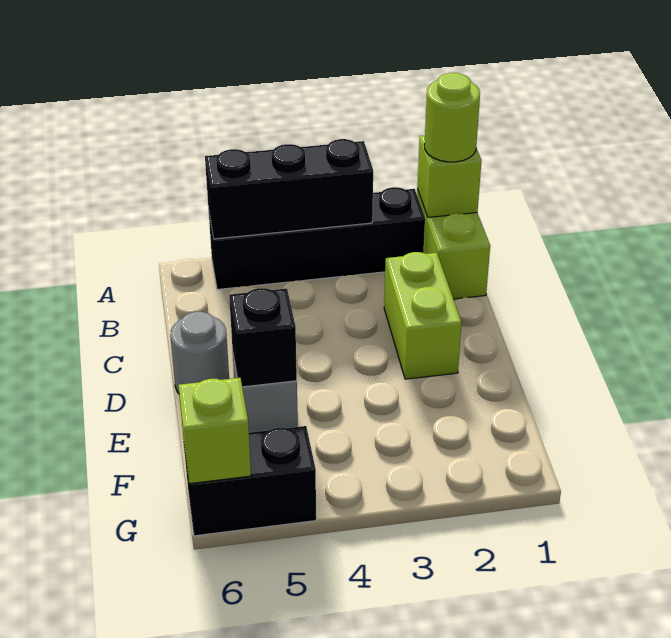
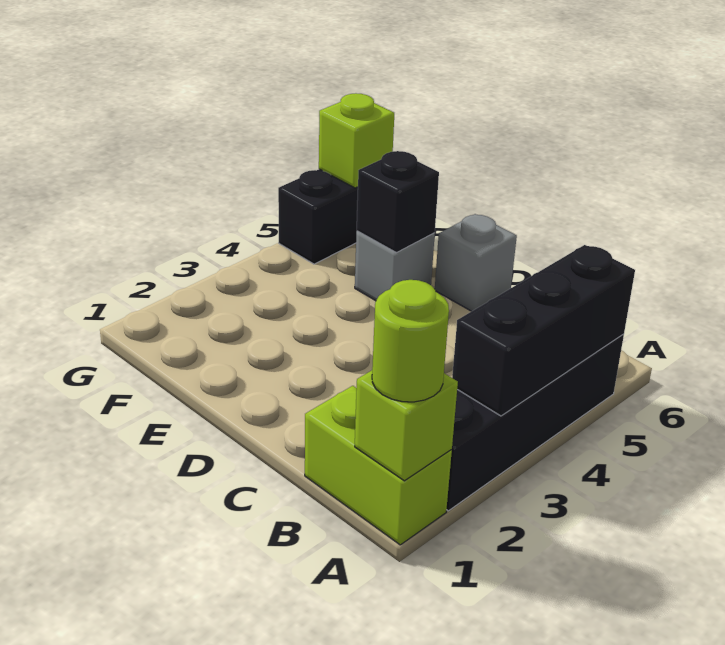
lime 1x2 brick [384,252,462,379] -> none
grey 1x1 round brick [170,312,229,393] -> grey 1x1 brick [435,214,517,311]

